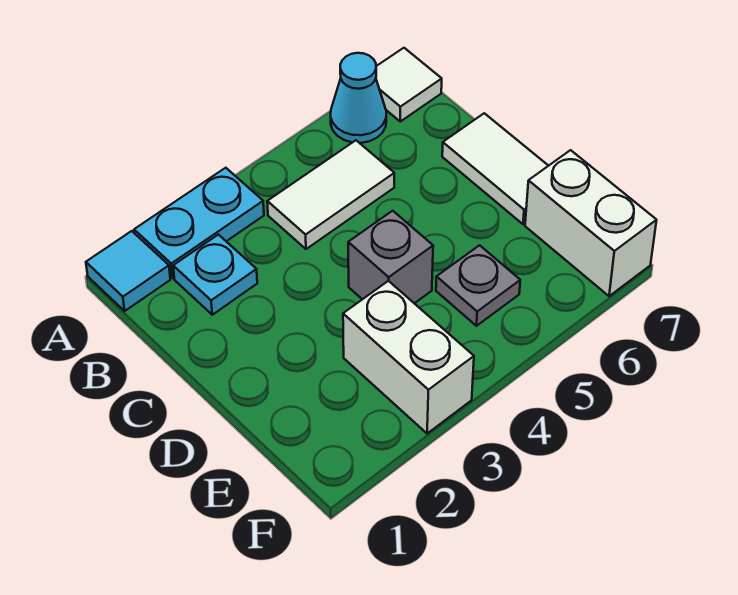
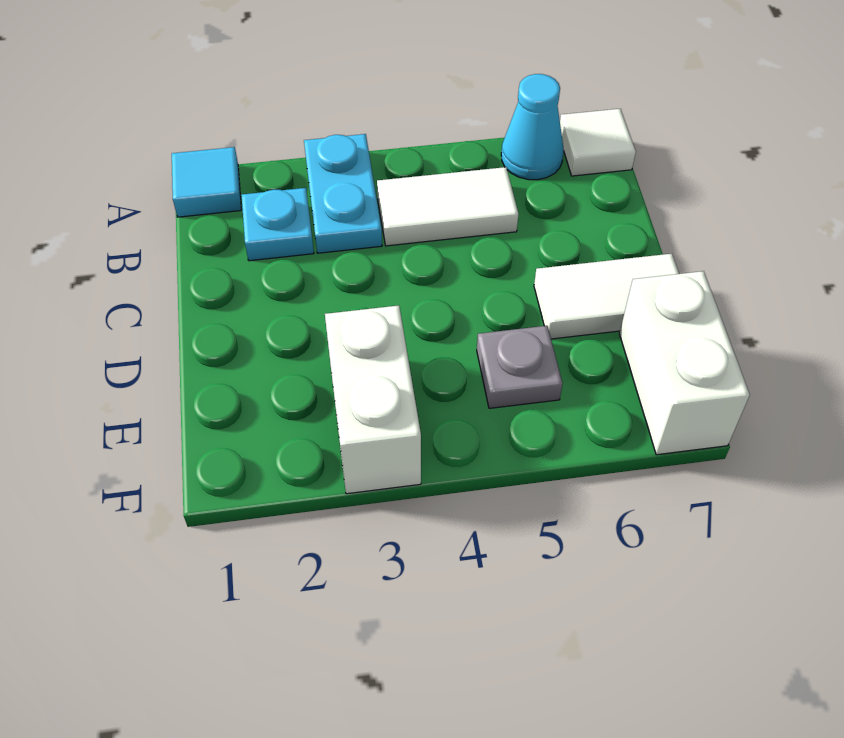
cyan 1x2 plate [134,168,264,278] -> cyan 1x2 plate turned to [304,134,382,253]
white 1x2 tile [442,113,548,224] -> white 1x2 tile turned to [534,254,679,339]
grey 1x1 brick [348,211,433,303] -> none

